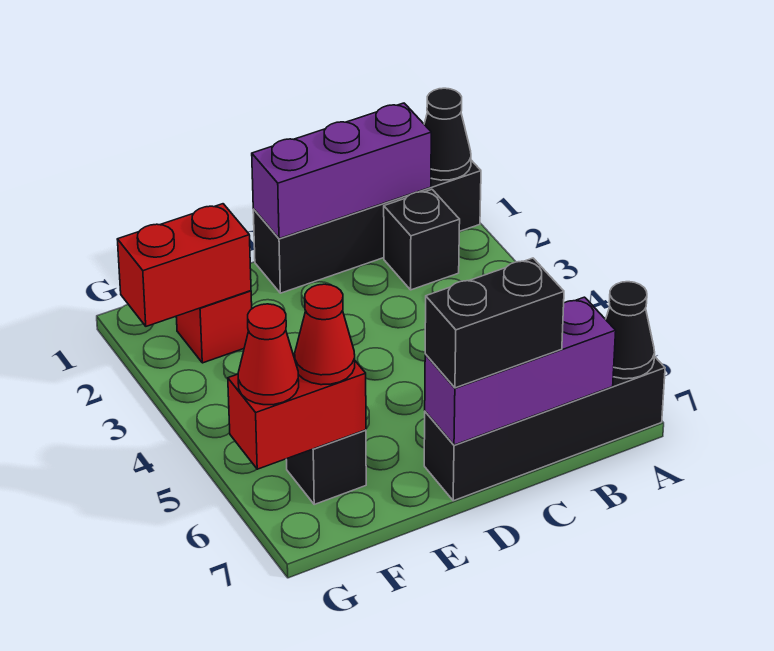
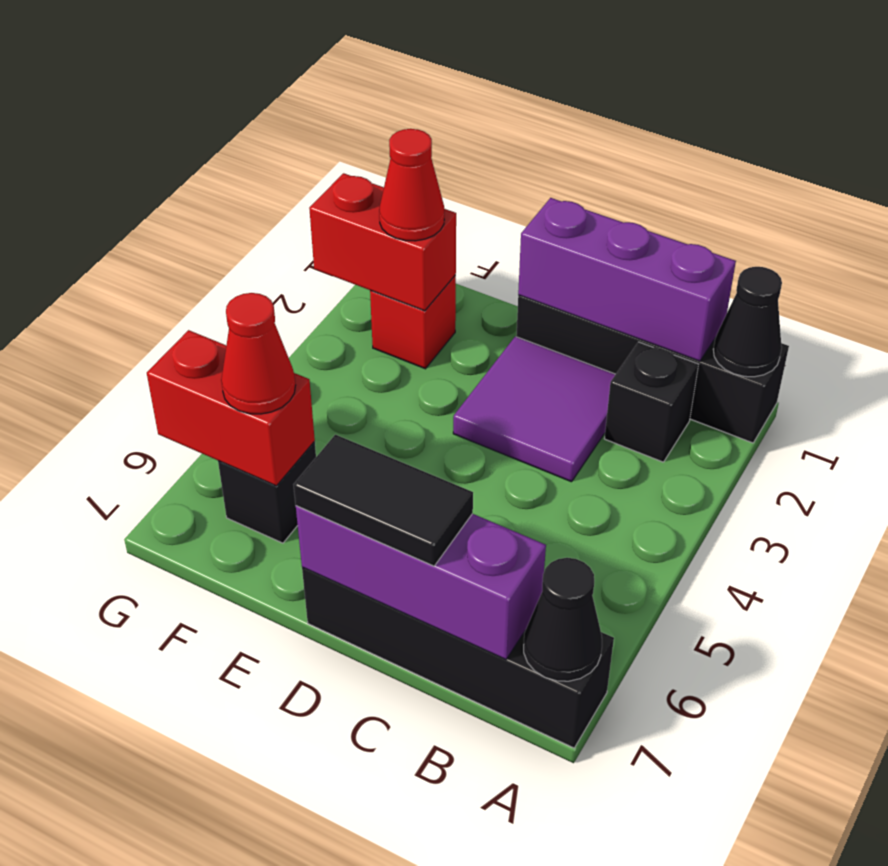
none -> purple 2x2 tile [453,337,616,482]
black 1x2 brick [425,258,564,388] -> black 1x2 tile [293,435,473,566]
red 1x1 cone [238,304,299,405] -> red 1x1 cone moved to [379,129,444,241]

